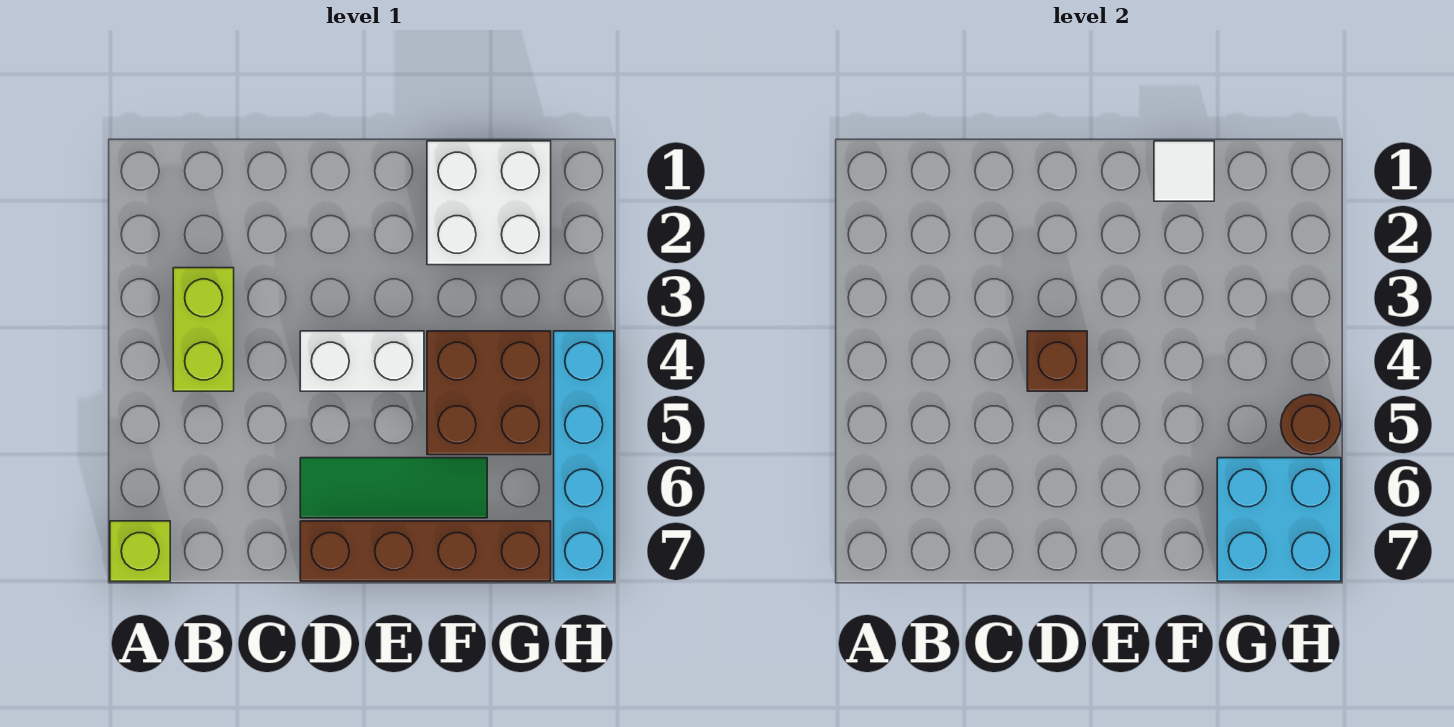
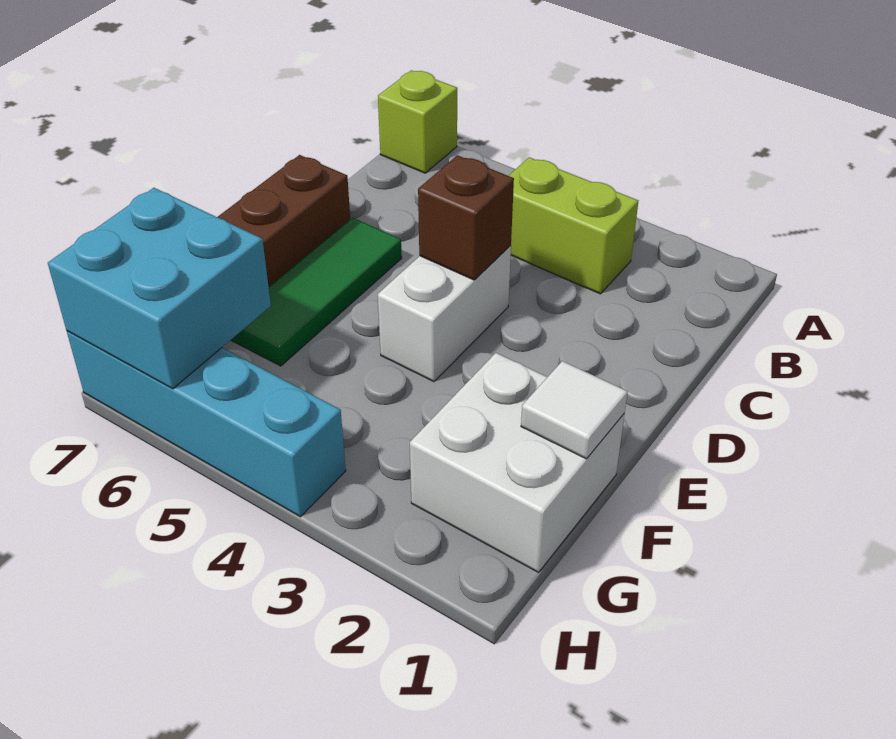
brown 2x2 brick [427,331,551,455] -> none
brown 1x1 round brick [1281,394,1341,455] -> none

